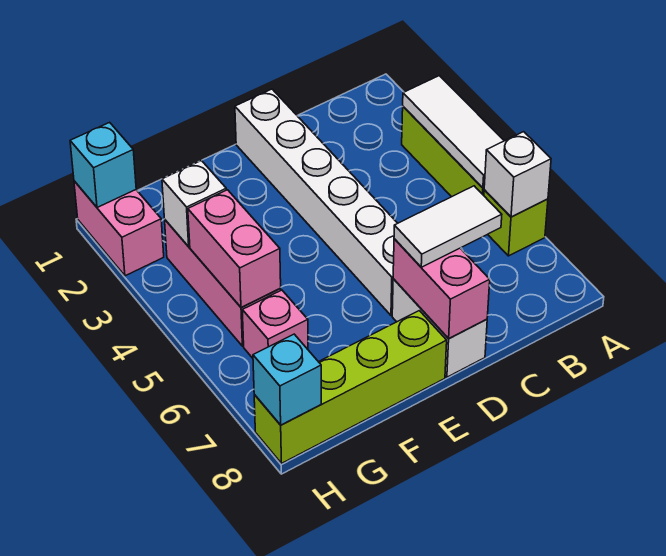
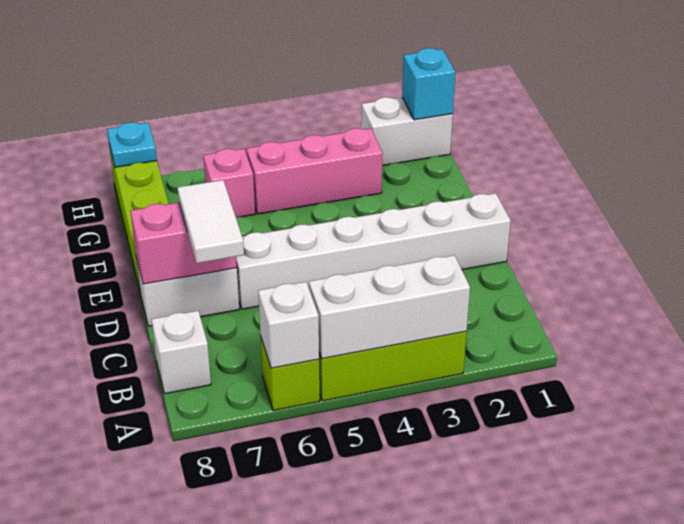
white 1x3 tile [403,76,504,188] -> white 1x3 brick [309,255,470,359]
white 1x1 brick [162,160,226,247] -> white 1x1 brick moved to [151,311,211,394]
pink 1x2 brick [188,190,281,307] -> none
pink 1x2 brick [74,181,164,276] -> white 1x2 brick [361,97,453,166]
cyan 1x1 brick [253,334,321,425] -> cyan 1x1 plate [107,122,157,167]

